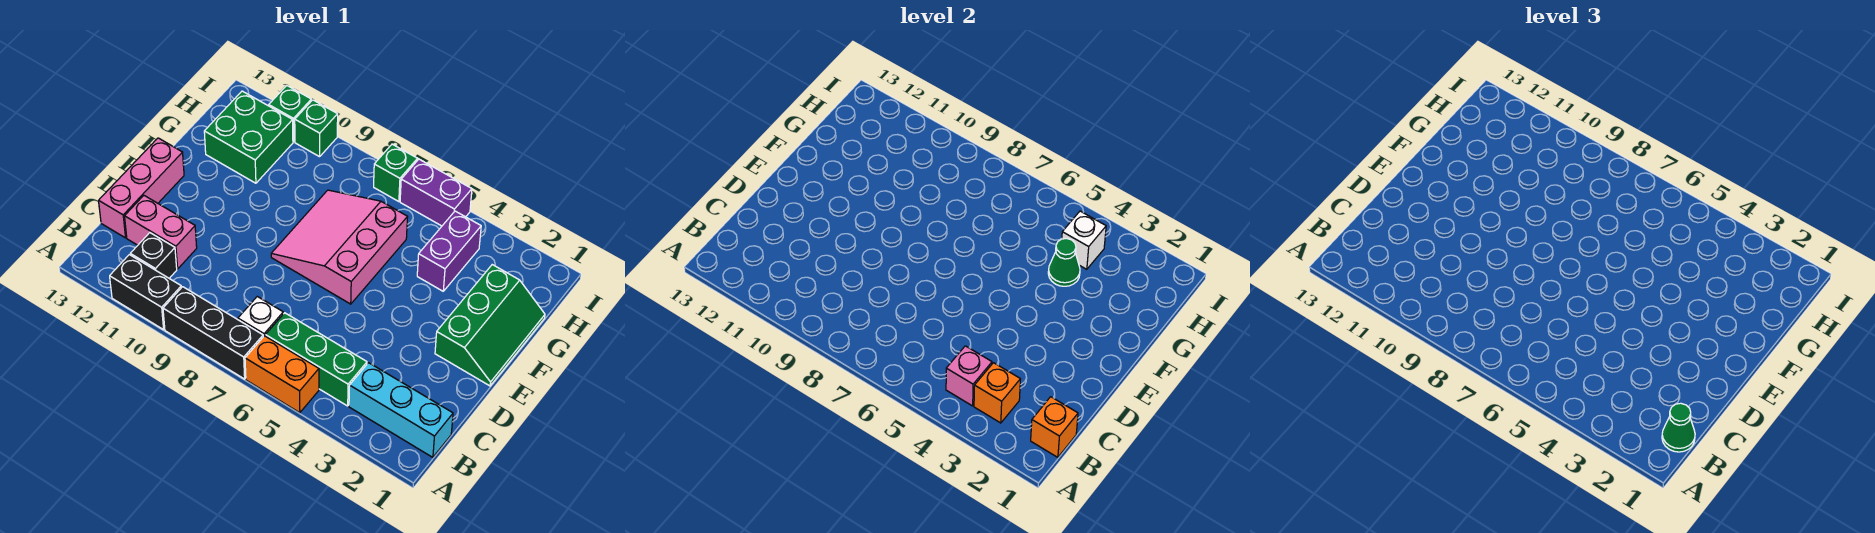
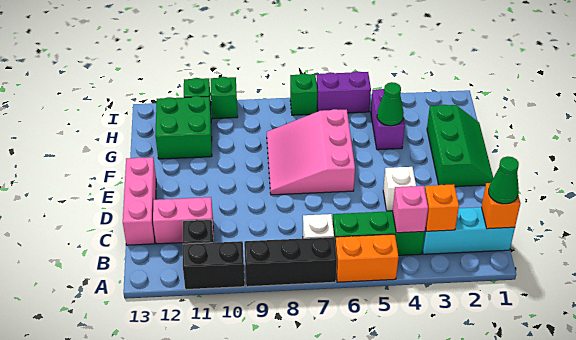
white 1x1 brick [1062,211,1106,269] -> white 1x1 brick moved to [383,167,416,211]

